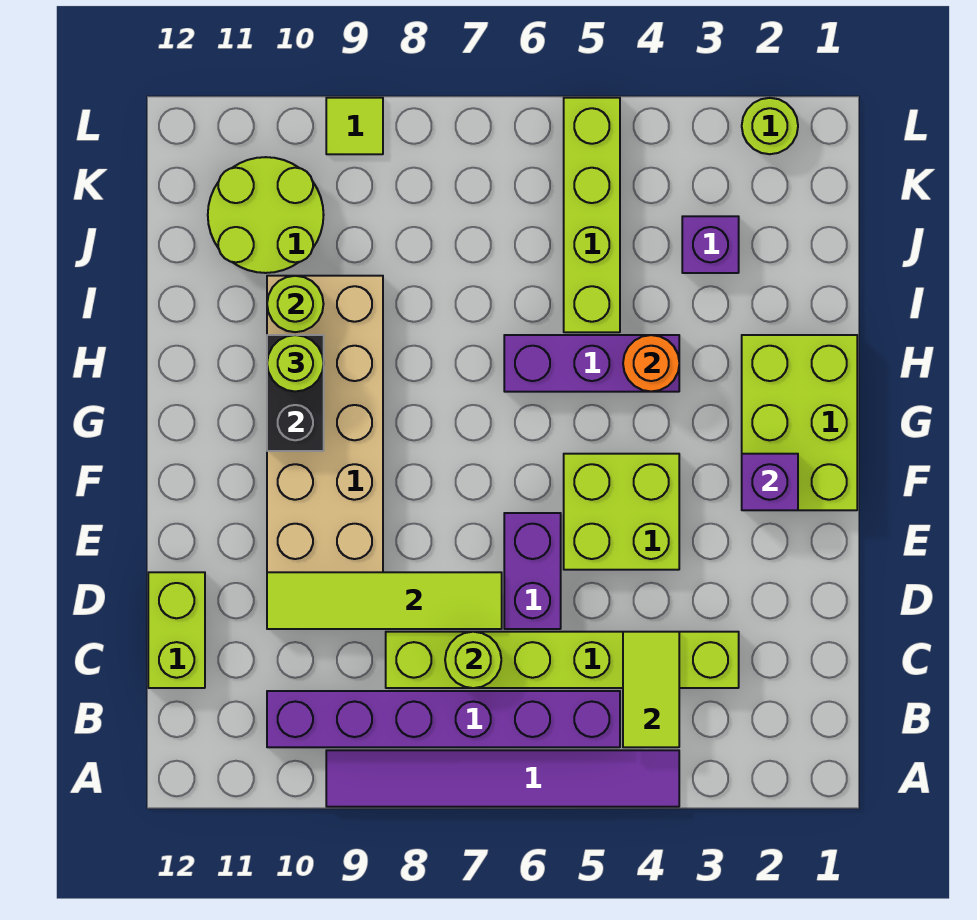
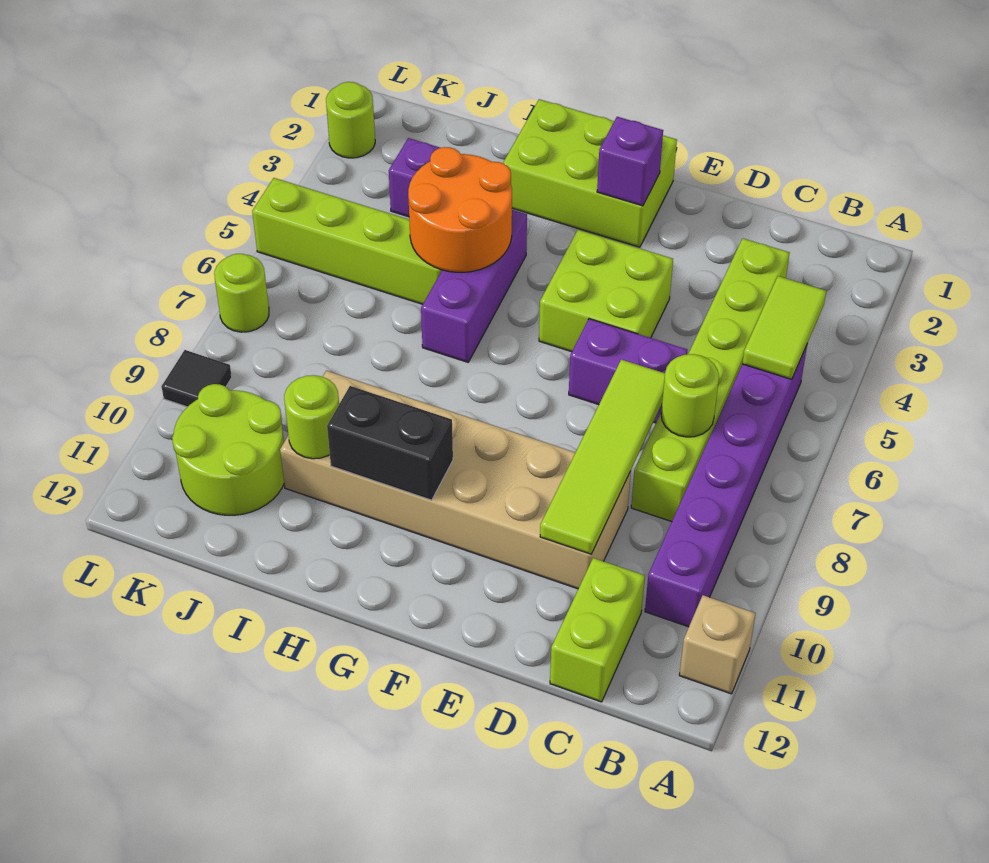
purple 1x6 tile [326,750,679,807] -> none
none -> tan 1x1 brick [679,595,756,694]
lime 1x2 tile [623,632,679,747] -> lime 1x2 tile turned to [742,276,826,379]
lime 1x2 brick [148,572,205,688] -> lime 1x2 brick turned to [550,558,645,702]
orange 1x1 round brick [623,335,679,392] -> orange 2x2 round brick [408,147,512,272]
lime 1x1 round brick [267,335,324,392] -> lime 1x1 round brick moved to [214,254,269,332]
lime 1x1 tile [326,98,383,154] -> black 1x1 tile [161,350,232,407]

